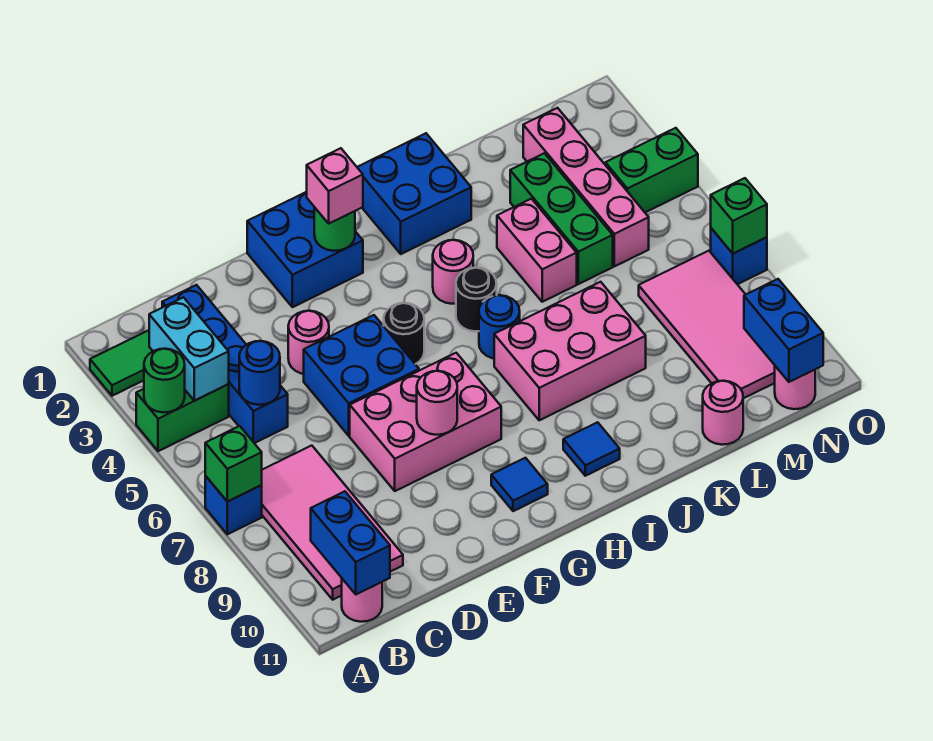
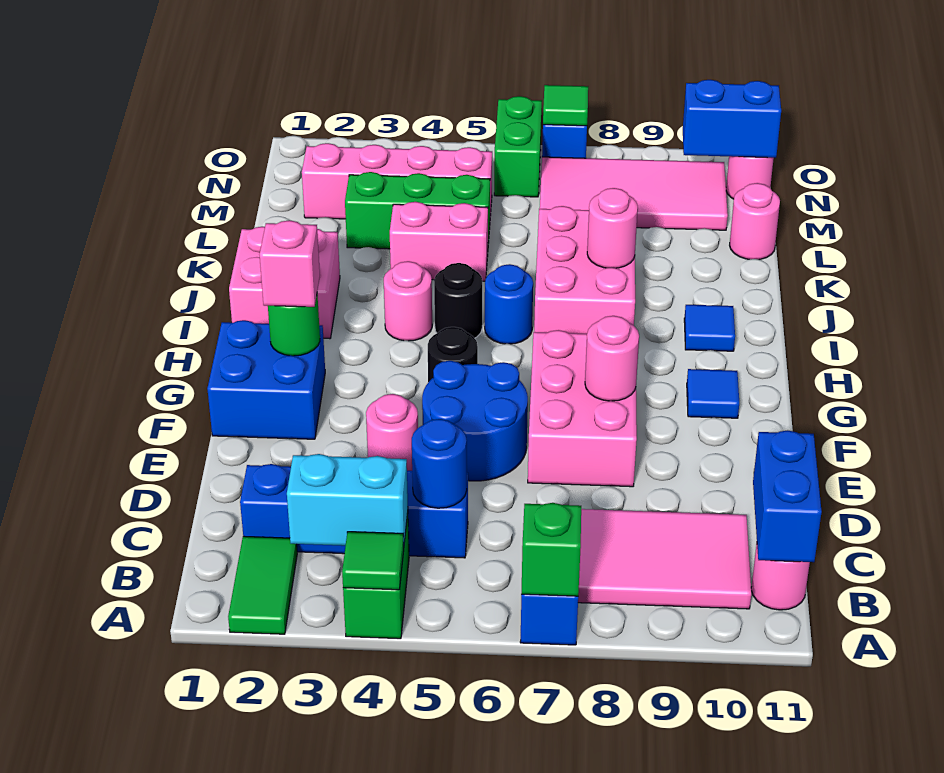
green 1x1 round brick [144,349,185,412] -> green 1x1 tile [342,532,404,590]
blue 1x2 brick [311,491,390,594] -> blue 1x2 brick turned to [753,430,822,562]
blue 2x2 brick [304,315,419,436] -> blue 2x2 round brick [422,361,528,481]
blue 2x2 brick [357,133,471,254] -> pink 2x2 brick [229,227,340,339]
none -> pink 1x1 round brick [587,188,638,268]
green 1x2 brick [605,128,698,212] -> green 1x2 brick moved to [494,96,542,197]
green 1x1 brick [711,178,767,254] -> green 1x1 tile [543,85,588,126]

